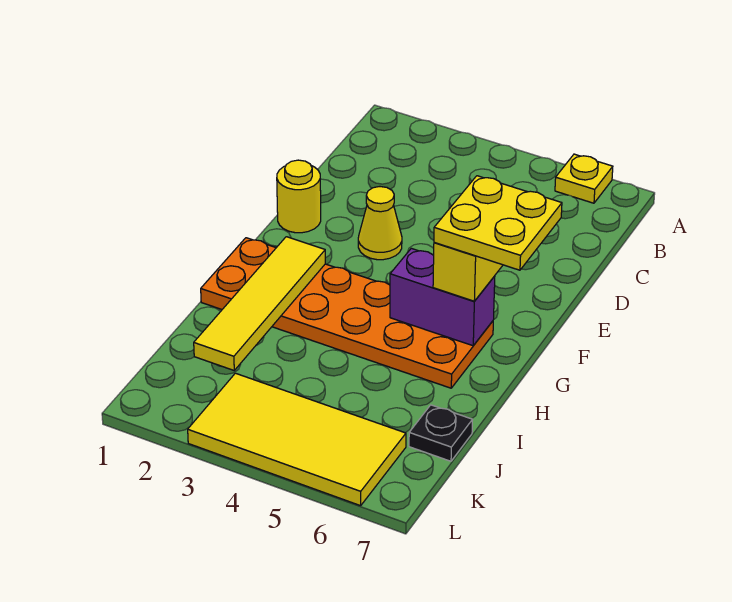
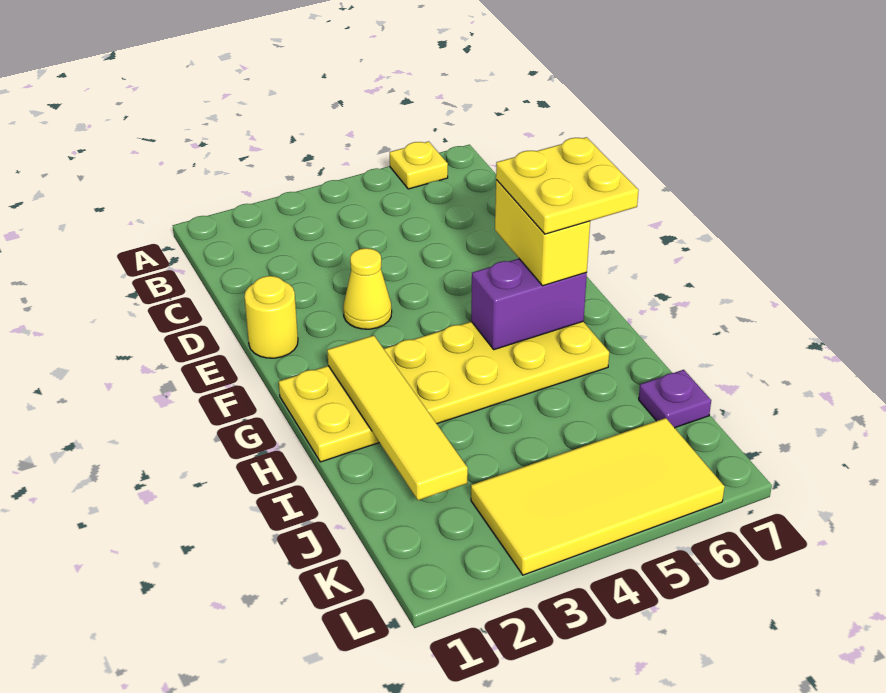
orange 2x6 plate [201,238,493,388] -> yellow 2x6 plate [279,322,609,462]
black 1x1 plate [409,405,472,461] -> purple 1x1 plate [639,370,711,428]

